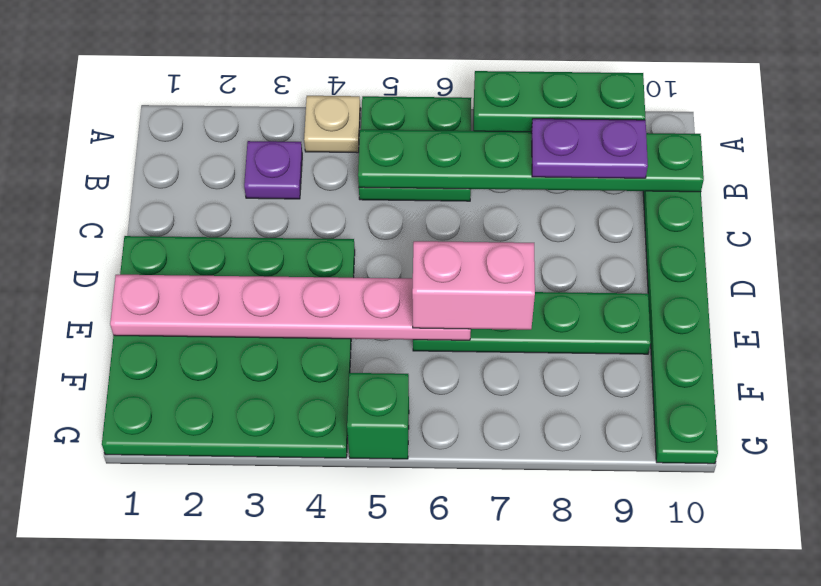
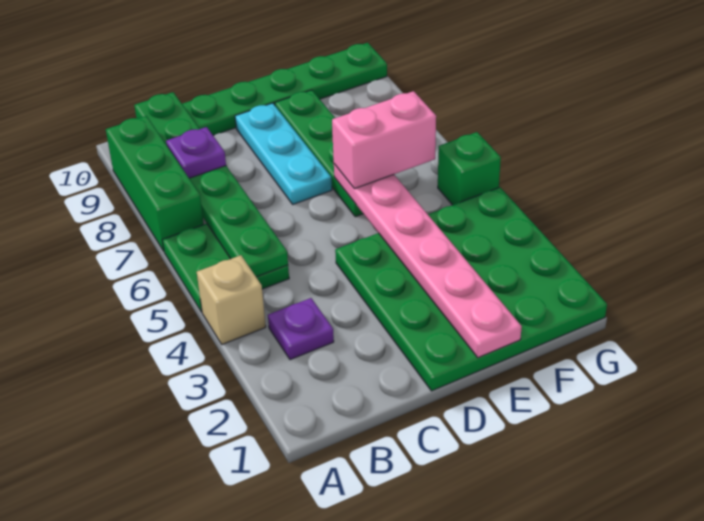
tan 1x1 plate [304,96,360,153] -> tan 1x1 brick [197,255,266,344]
purple 1x2 plate [531,119,648,178] -> purple 1x1 plate [166,127,226,178]
none -> cyan 1x3 plate [235,103,332,204]
pink 1x2 brick [412,241,535,330] -> pink 1x2 brick turned to [332,91,436,189]

